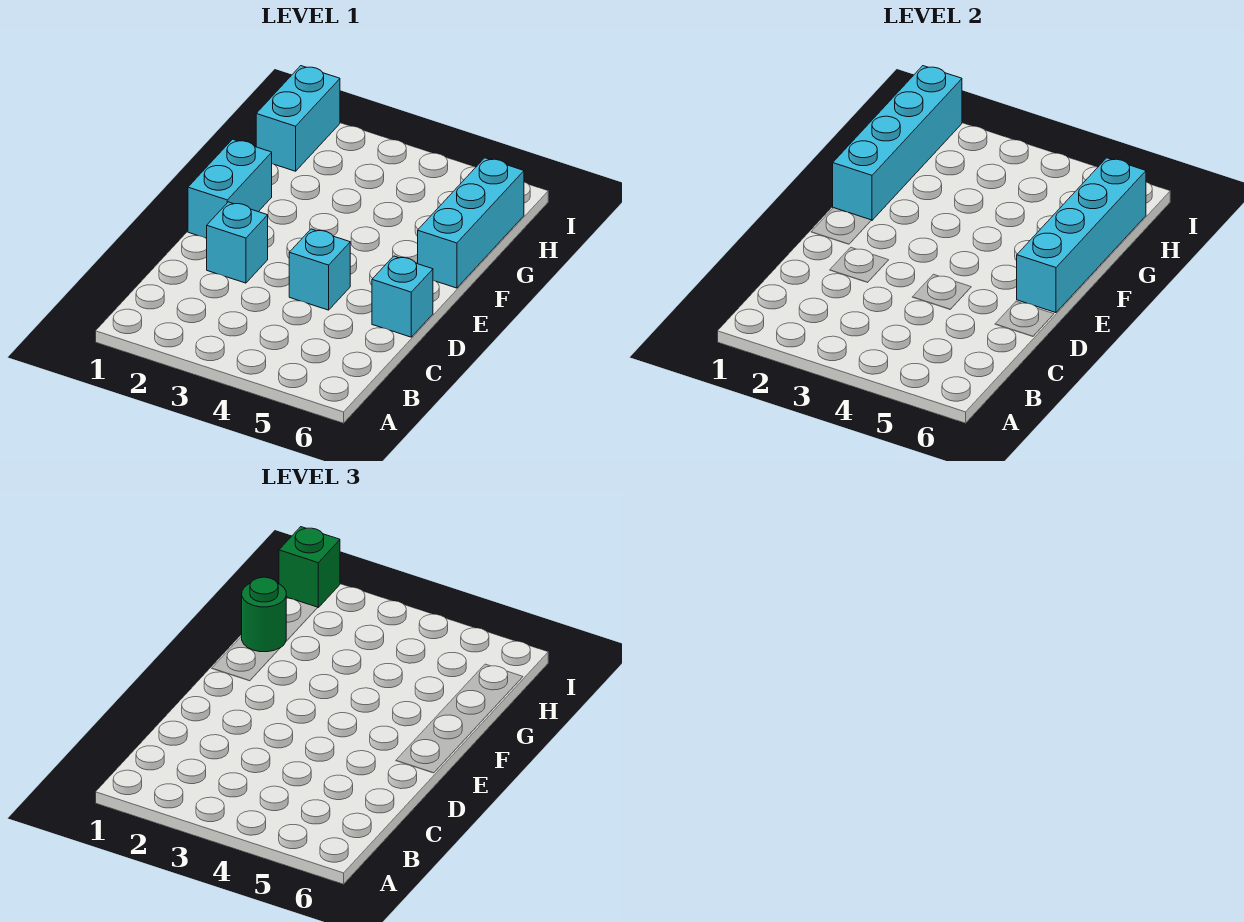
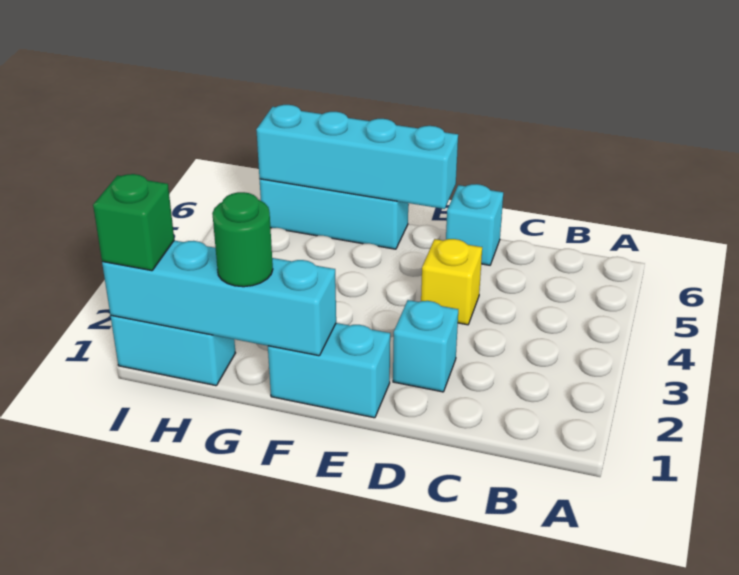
cyan 1x1 brick [289,229,350,310] -> yellow 1x1 brick [421,239,482,325]

